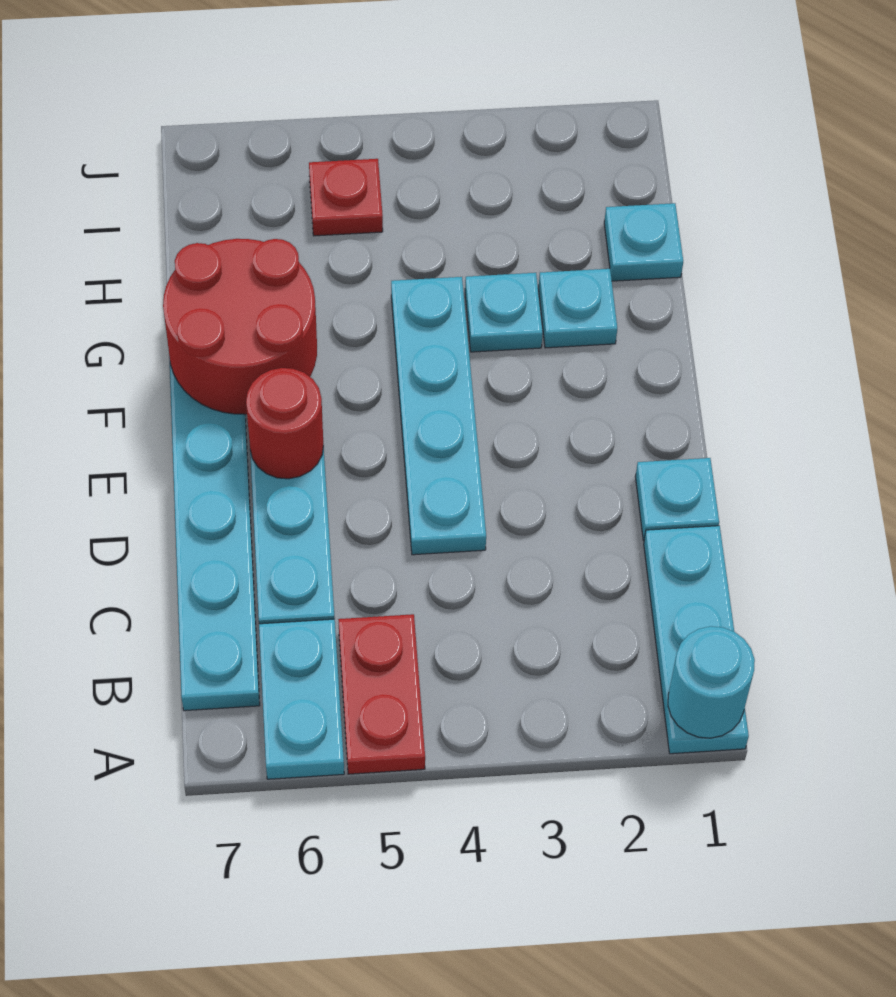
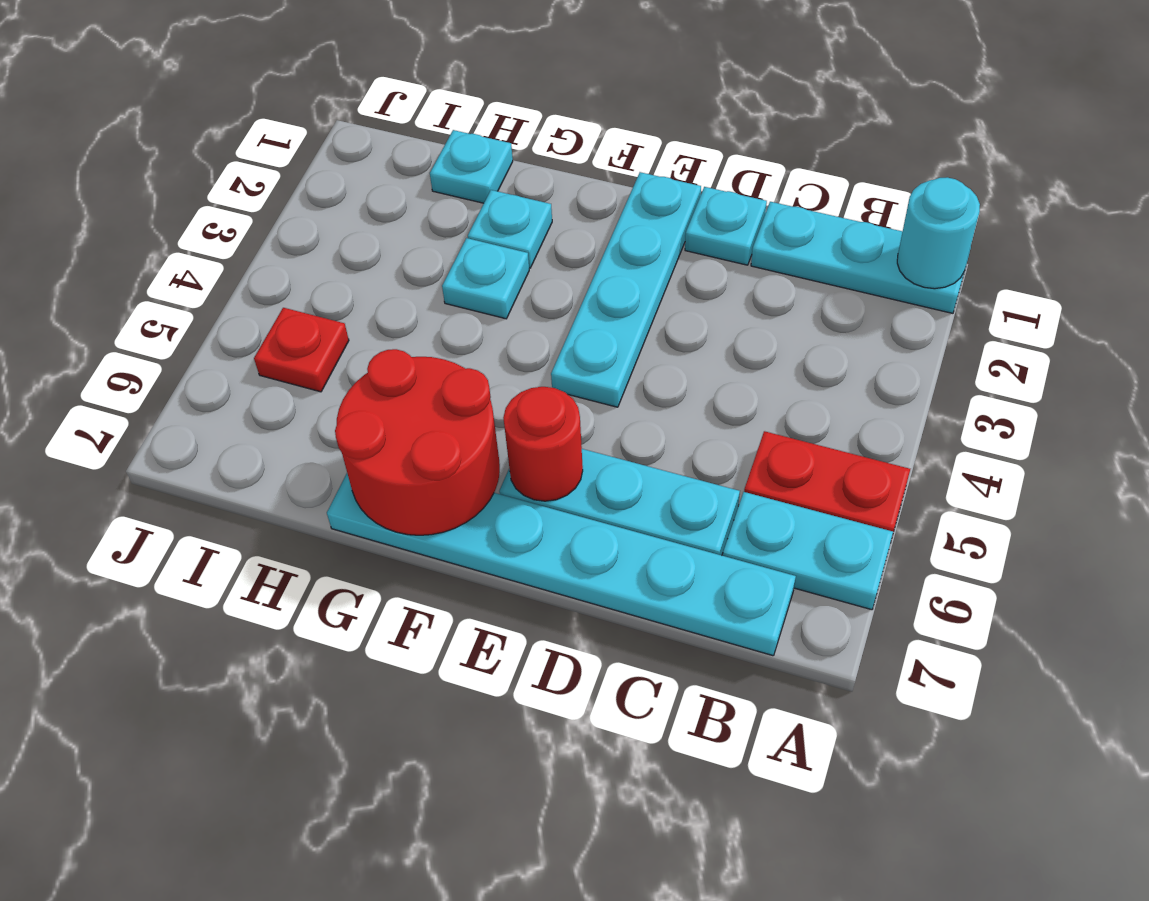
cyan 1x4 plate [391,277,486,555] -> cyan 1x4 plate turned to [551,172,701,407]

